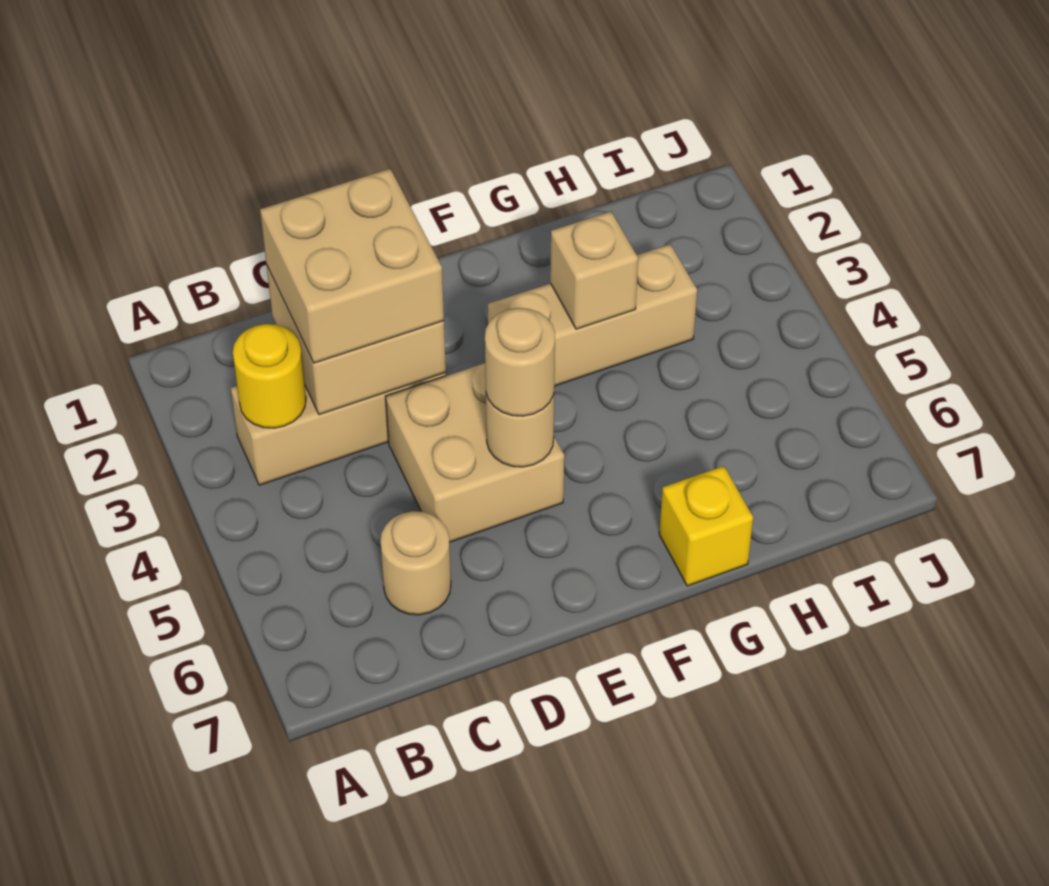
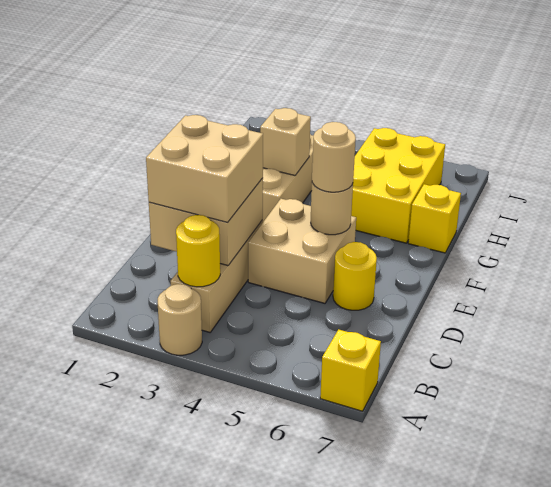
none -> yellow 1x1 brick [320,329,381,411]
tan 1x1 round brick [380,511,451,615] -> tan 1x1 round brick moved to [158,284,202,355]
none -> yellow 1x1 round brick [333,242,377,310]
none -> yellow 2x3 brick [351,128,445,243]

